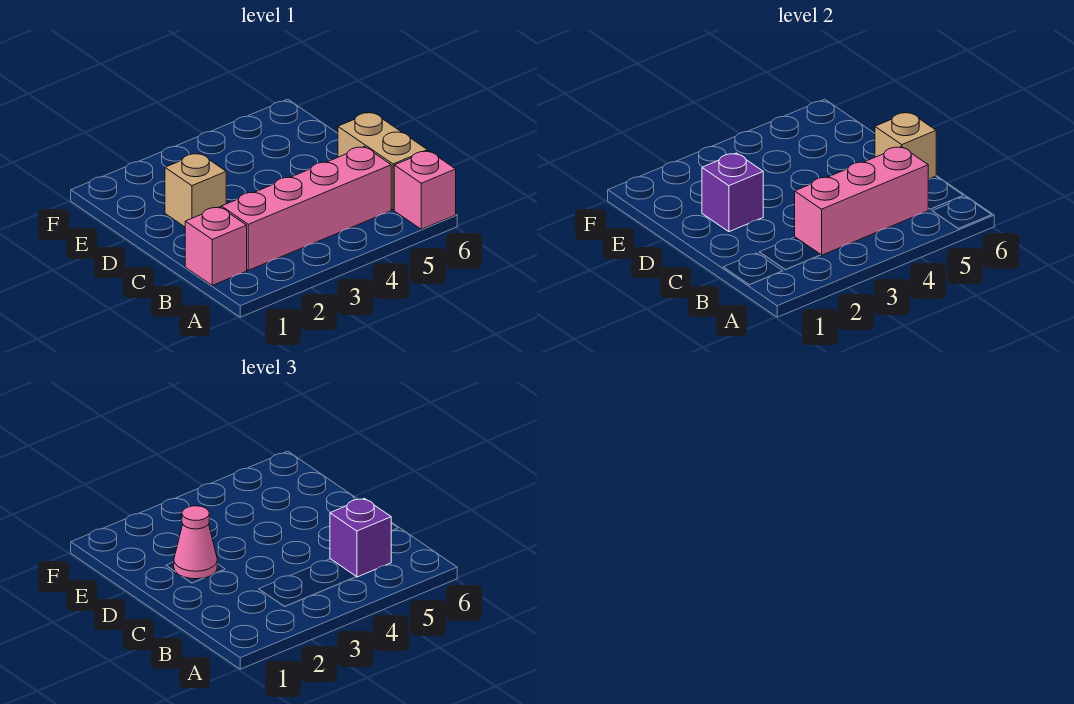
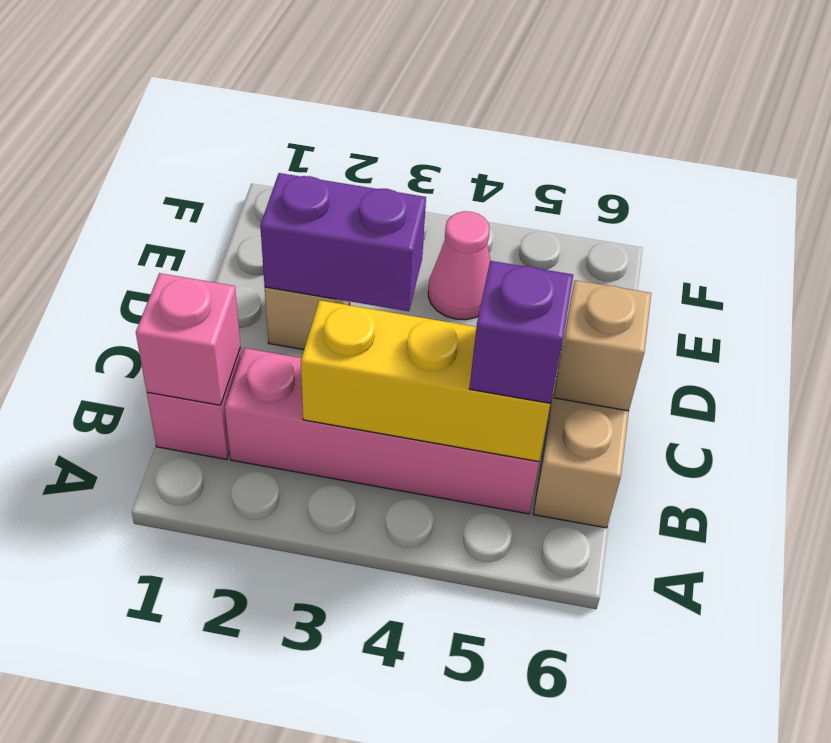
pink 1x1 brick [394,151,456,229] -> pink 1x1 brick moved to [136,273,241,405]
pink 1x3 brick [795,146,928,255] -> yellow 1x3 brick [301,300,551,462]
purple 1x1 brick [702,153,763,232] -> purple 1x2 brick [260,173,426,311]
pink 1x1 cone [174,506,217,579] -> pink 1x1 cone moved to [428,211,491,320]

